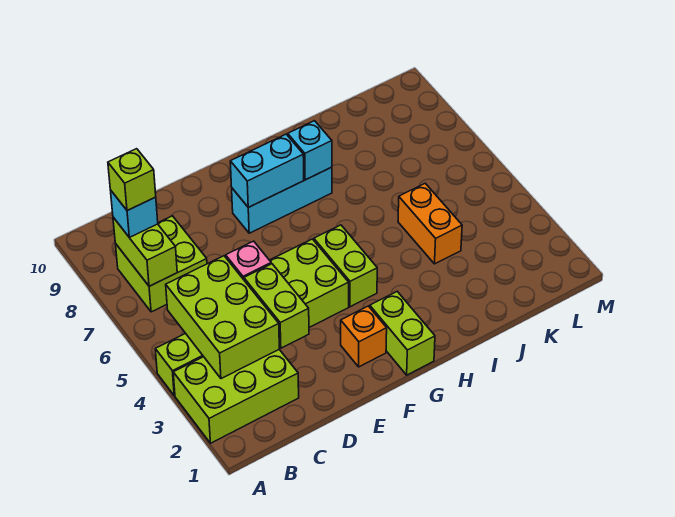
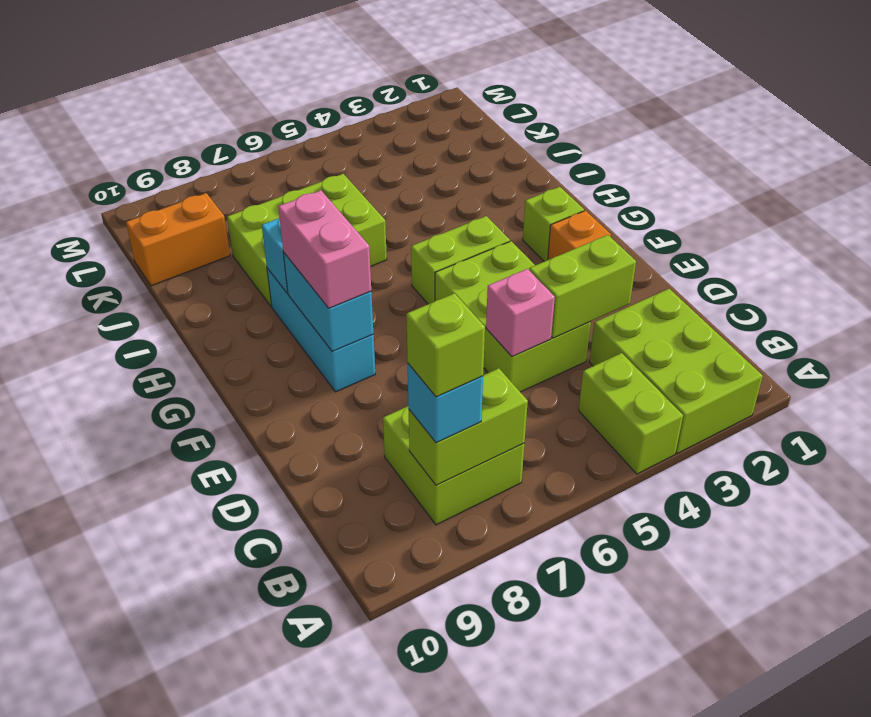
lime 2x3 brick [166,256,279,379] -> lime 2x3 brick moved to [227,174,387,306]
none -> pink 1x2 brick [278,190,371,308]
lime 1x2 brick [370,292,435,375] -> lime 1x1 brick [523,187,584,262]
orange 1x2 brick [398,183,462,264] -> orange 1x2 brick moved to [126,193,230,286]

